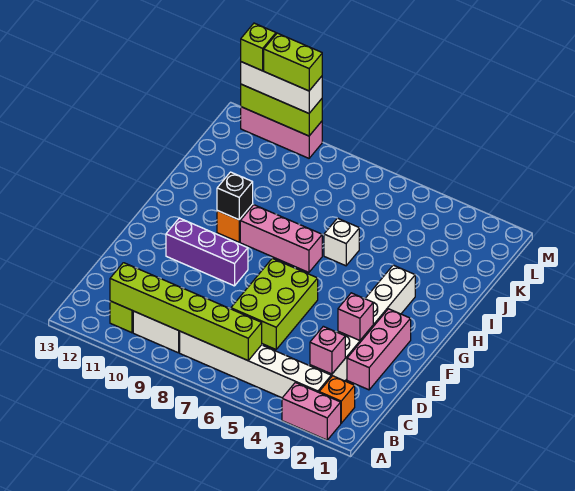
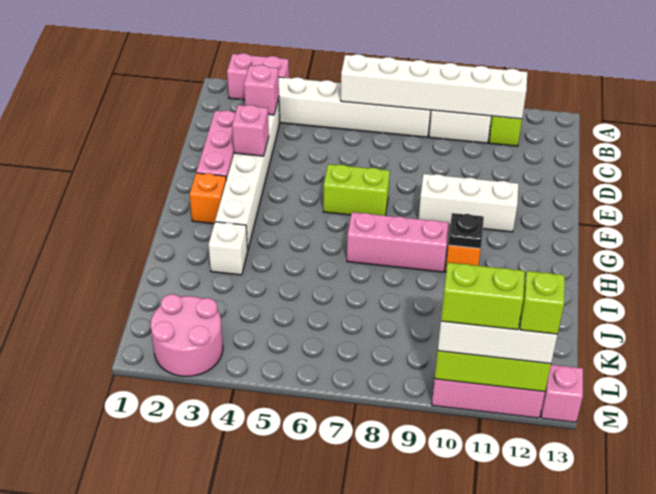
orange 1x1 brick [319,376,355,423] -> orange 1x1 brick moved to [190,173,226,224]
lime 1x6 brick [110,263,262,360] -> white 1x6 brick [341,54,527,119]
lime 2x3 brick [231,258,318,349] -> lime 1x2 brick [323,164,390,216]
purple 1x3 brick [166,218,248,286] -> white 1x3 brick [419,174,519,232]
black 1x1 brick [217,172,253,220] -> black 1x1 plate [448,213,484,248]
white 1x1 brick [324,218,359,266] -> white 1x1 brick moved to [209,222,248,275]
none -> pink 2x2 round brick [151,294,223,377]
none -> pink 1x1 brick [541,365,583,422]

